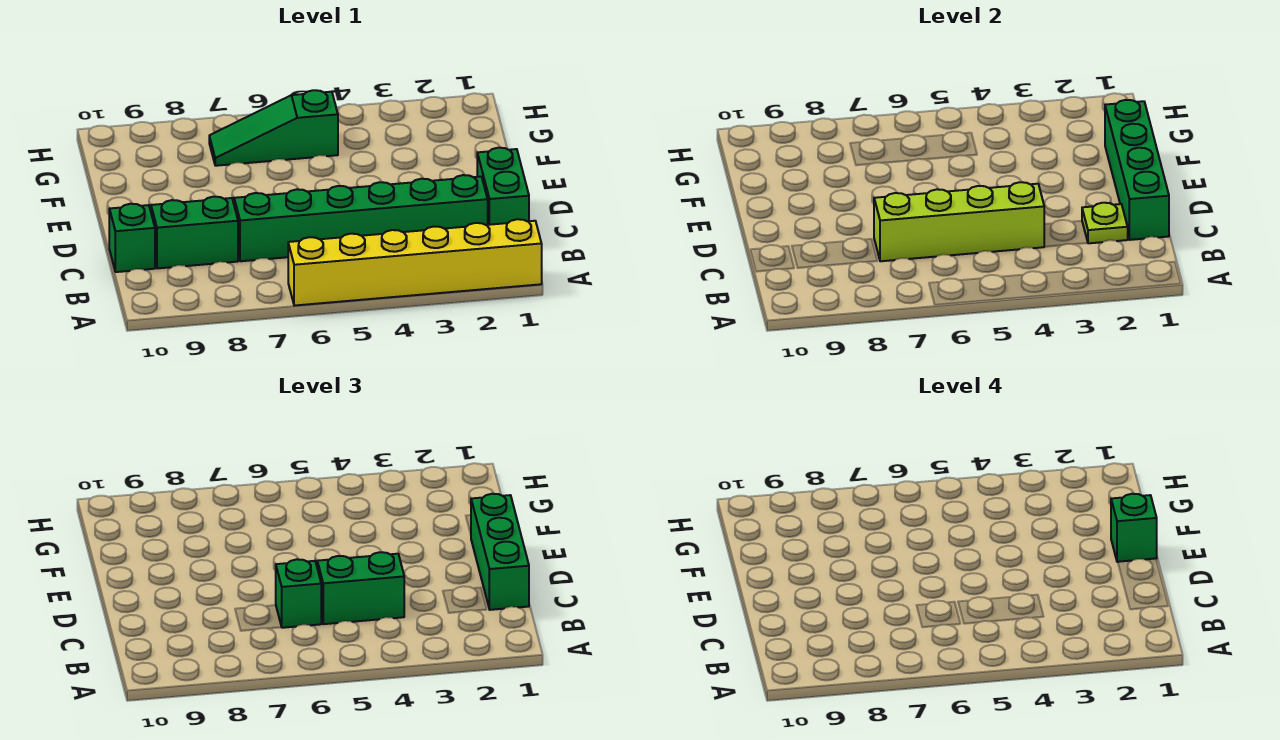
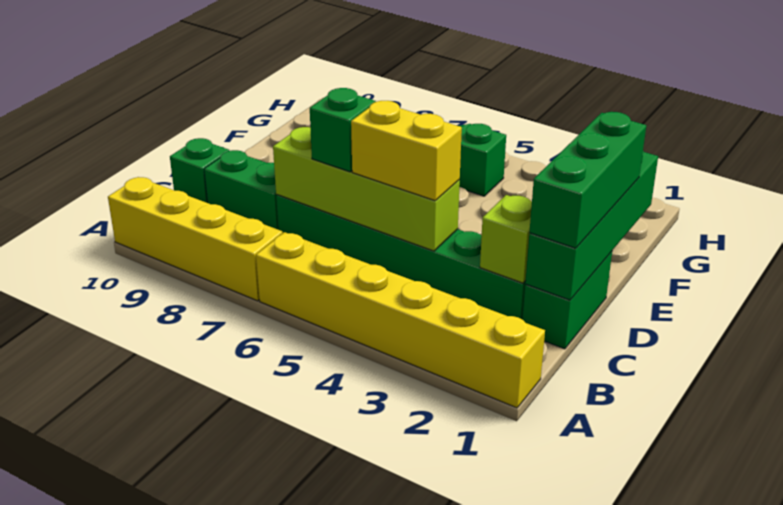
none -> yellow 1x4 brick [108,177,283,301]
lime 1x1 plate [1082,203,1128,243] -> lime 1x1 brick [480,195,532,283]
green 1x2 brick [317,552,404,624] -> yellow 1x2 brick [351,101,462,201]
green 1x1 brick [1111,494,1157,562] -> none

